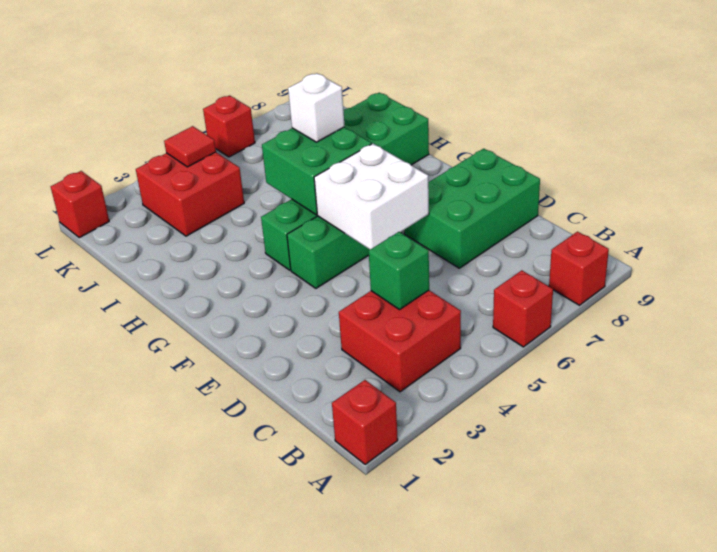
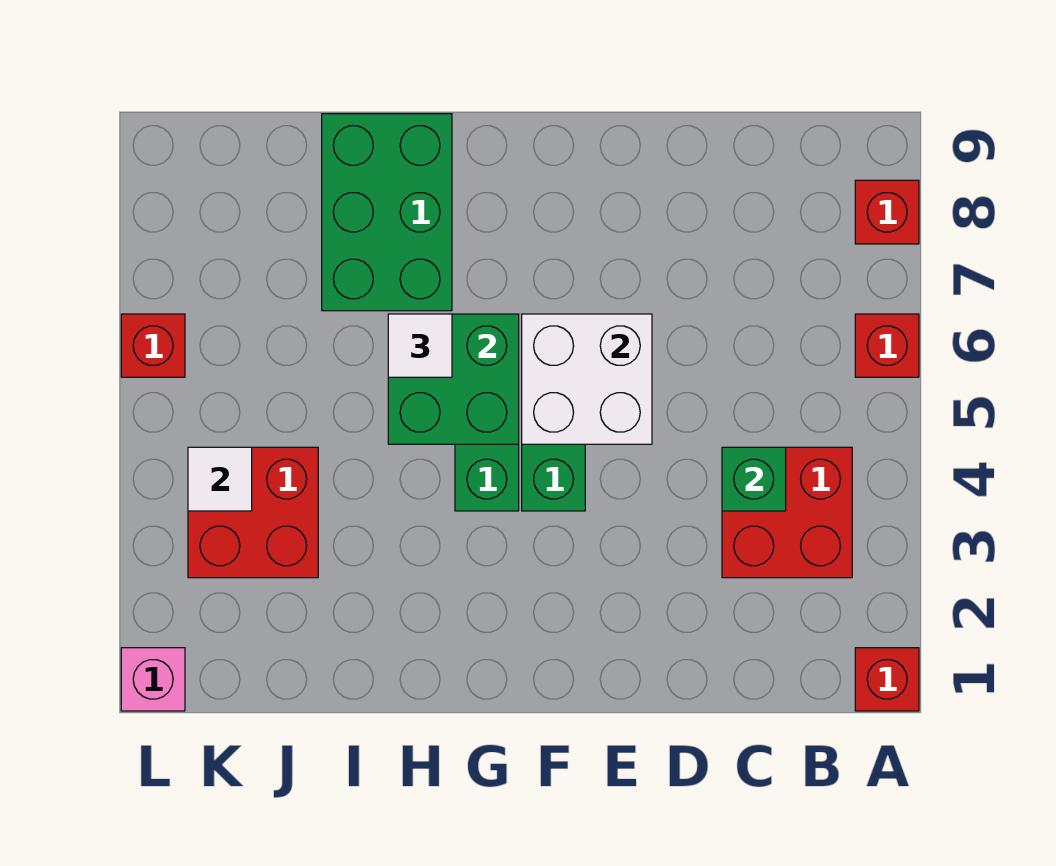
green 2x3 brick [404,149,540,268] -> none
white 1x1 brick [288,73,345,142] -> white 1x1 tile [388,314,452,377]
red 1x1 tile [164,126,216,167] -> white 1x1 tile [188,447,252,511]
red 1x1 brick [51,171,109,238] -> pink 1x1 brick [121,648,185,711]

